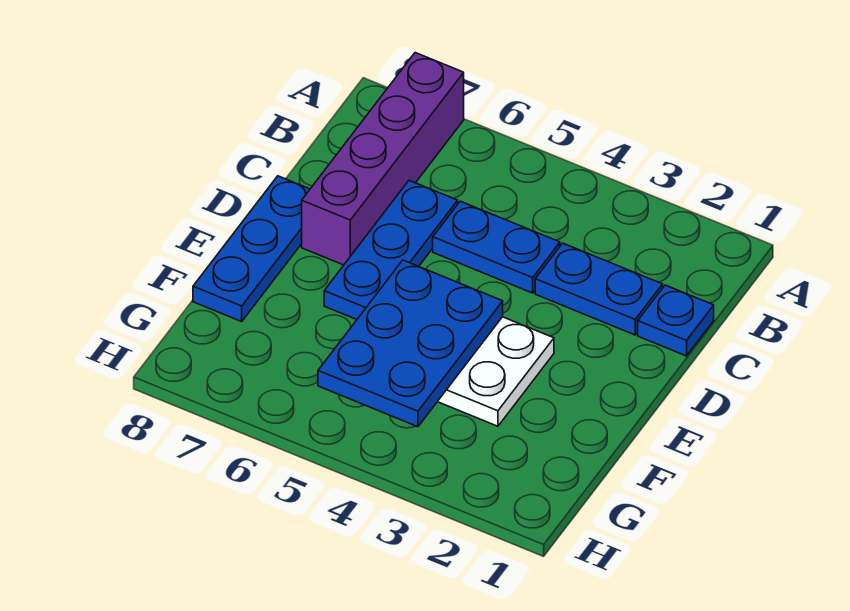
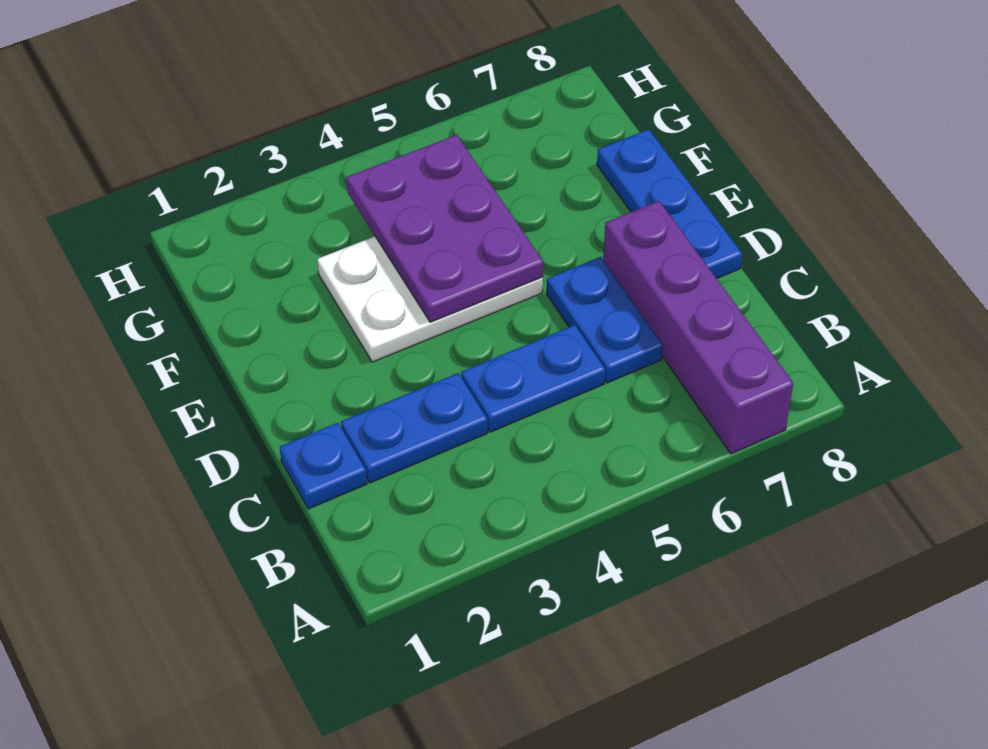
blue 1x3 plate [324,181,458,319] -> blue 1x2 plate [547,257,663,383]
blue 2x3 plate [318,260,503,427] -> purple 2x3 plate [347,135,543,322]

